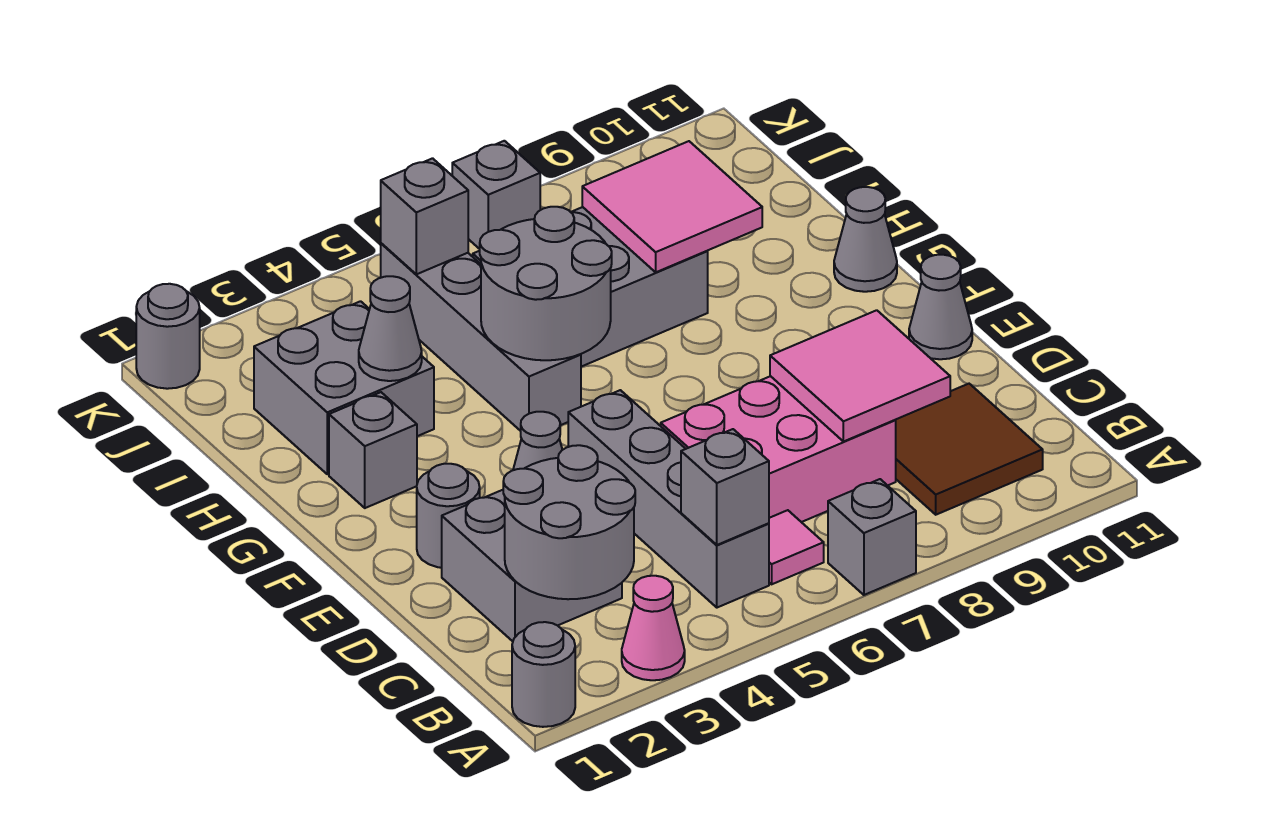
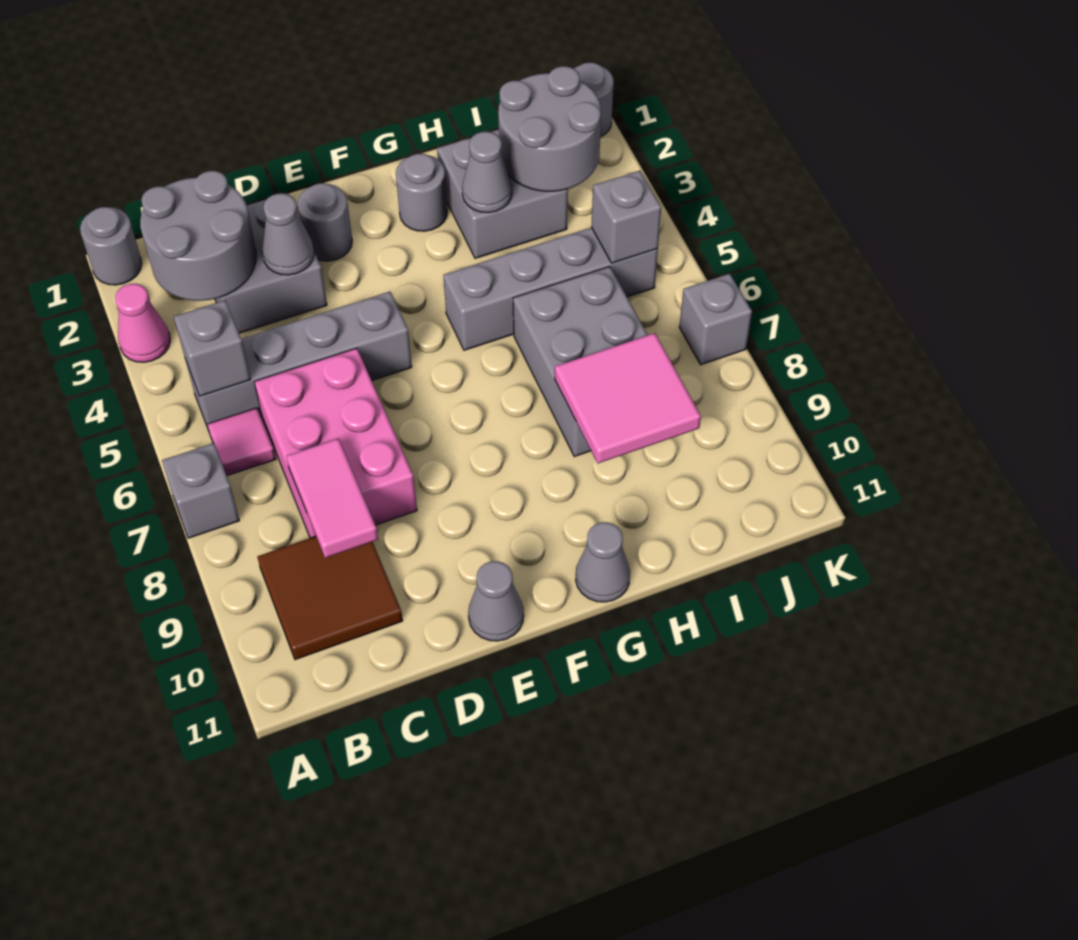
pink 2x2 tile [770,310,950,442] -> pink 1x2 tile [286,438,378,558]
grey 1x1 brick [329,392,417,508] -> grey 1x1 round brick [396,154,447,231]
grey 2x2 round brick [480,207,612,360] -> grey 2x2 round brick moved to [498,66,601,191]

